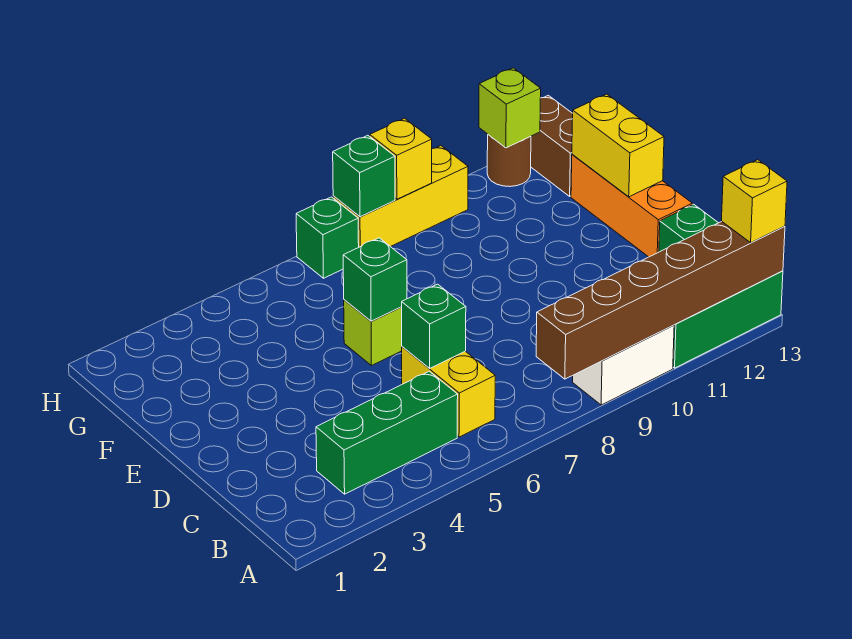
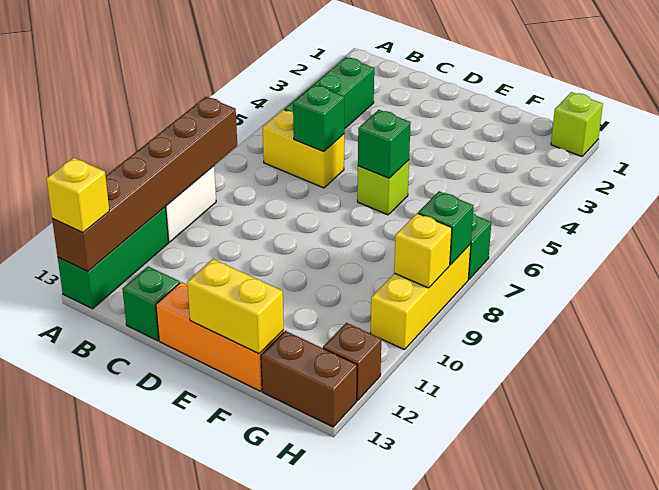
brown 1x1 round brick [487,135,531,187] -> brown 1x1 brick [323,323,381,400]
lime 1x1 brick [479,68,541,148] -> lime 1x1 brick moved to [551,92,603,156]

